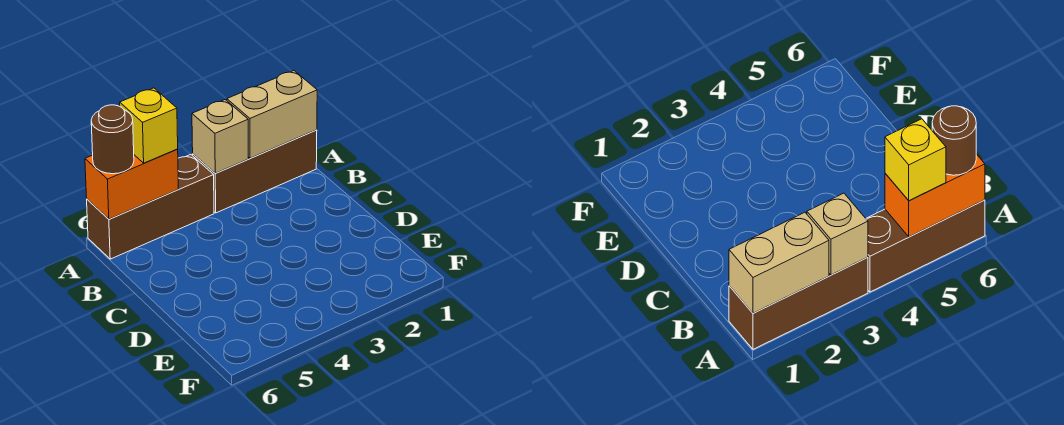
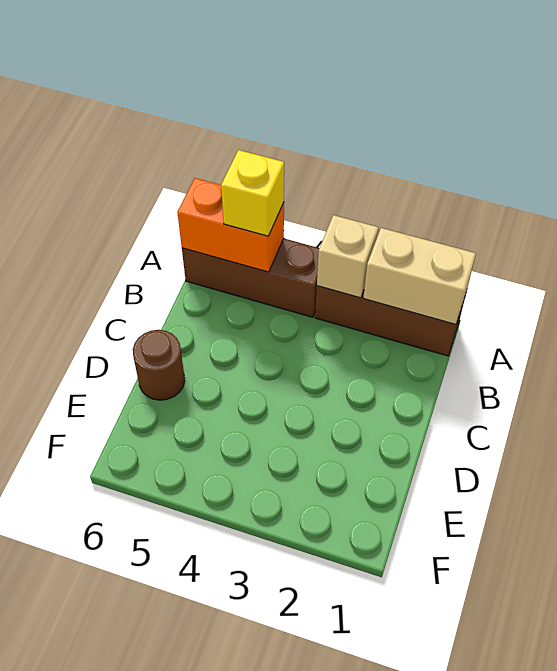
brown 1x1 round brick [91,105,134,174] -> brown 1x1 round brick moved to [133,330,185,400]

